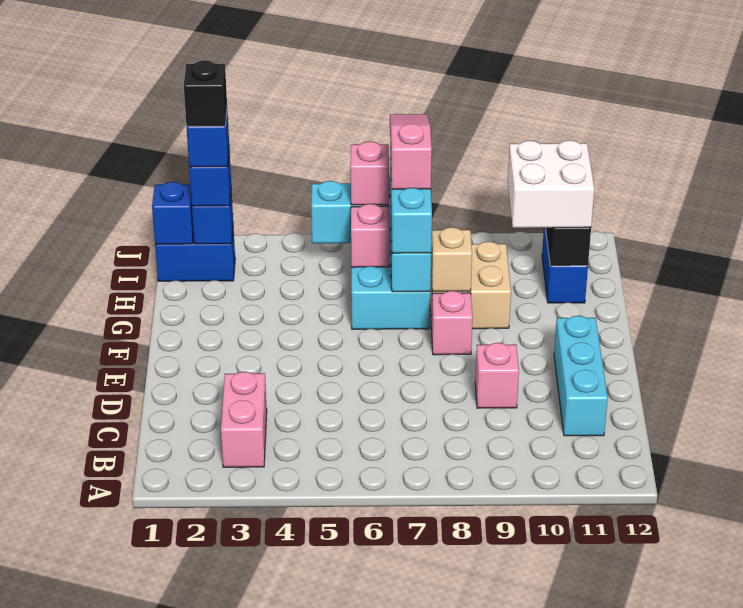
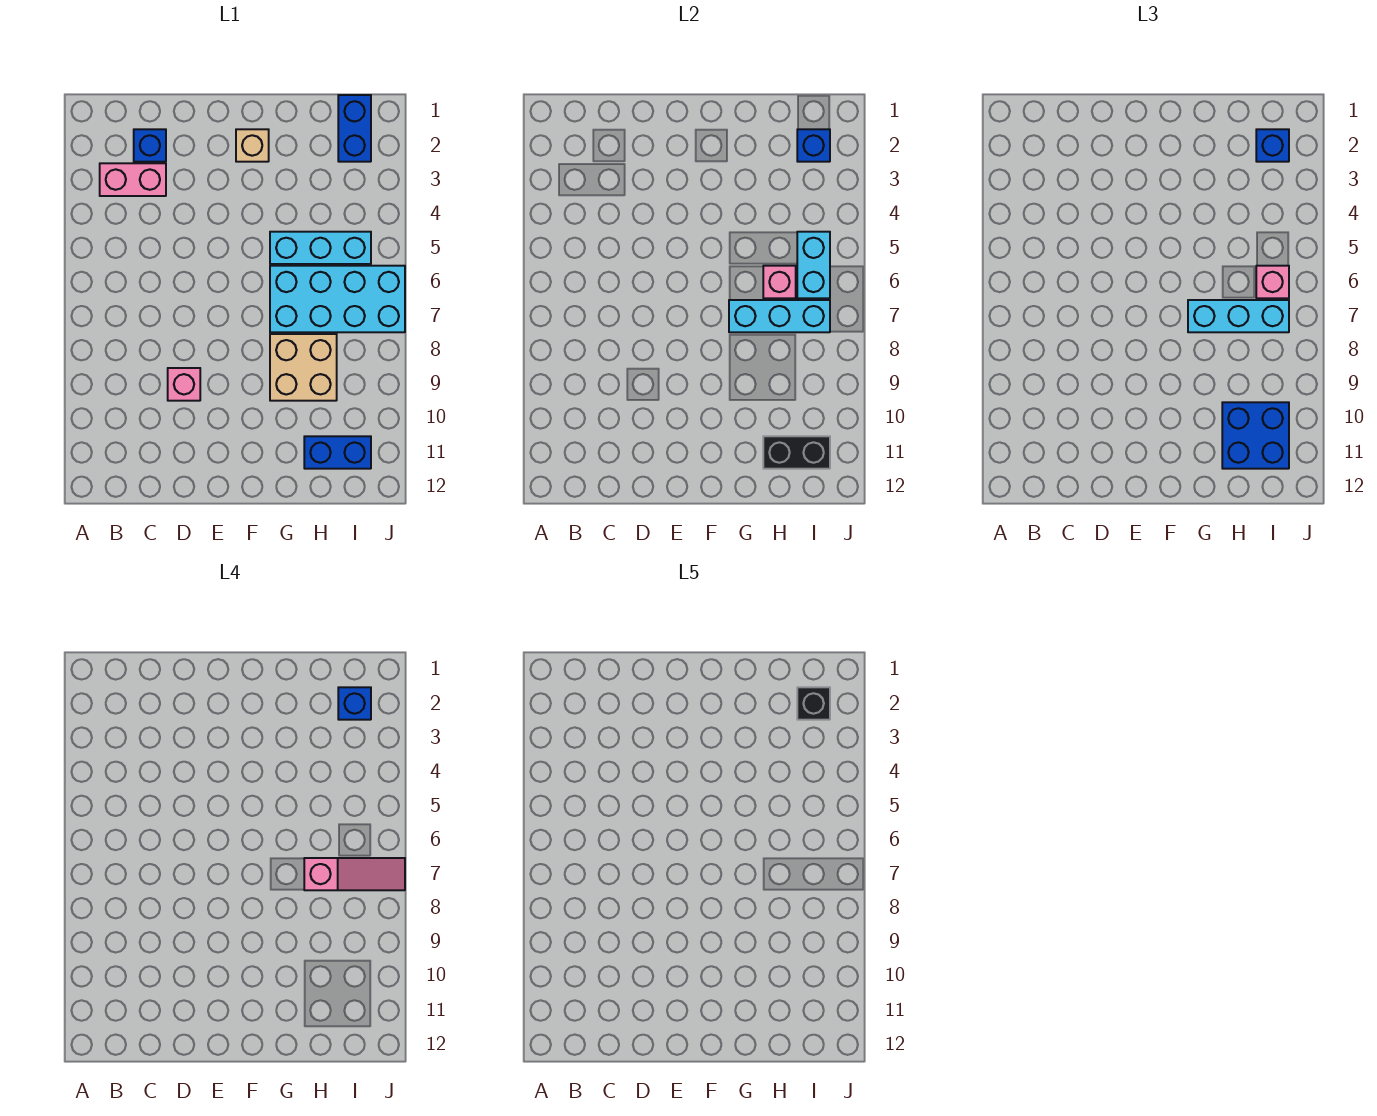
cyan 1x3 brick [554,316,608,436] -> cyan 1x3 brick moved to [270,232,371,264]
pink 1x1 brick [431,291,473,355] -> none
tan 1x1 brick [431,227,472,291] -> tan 1x1 brick moved to [236,129,269,162]
white 2x2 brick [508,140,594,228] -> blue 2x2 brick [1222,402,1289,469]
blue 1x1 brick [152,182,194,244] -> blue 1x1 brick moved to [134,129,166,162]

